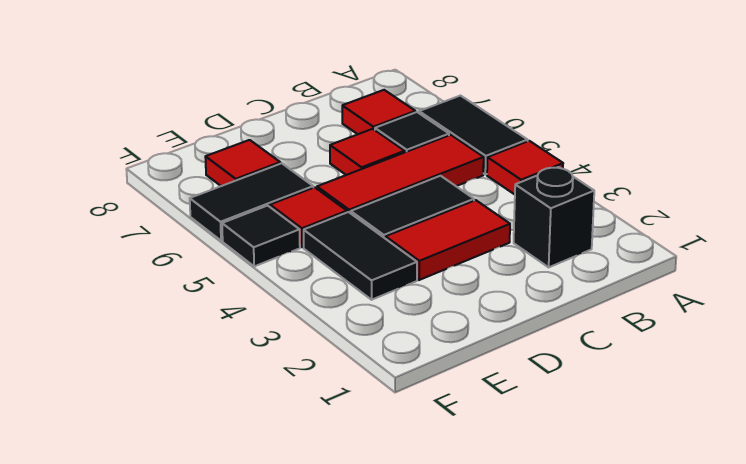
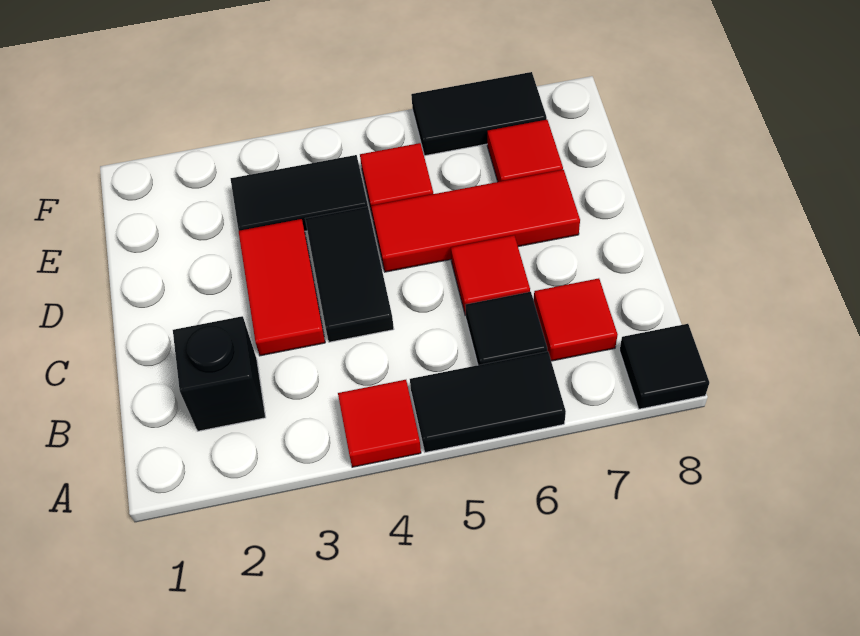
red 1x3 tile [317,135,484,213] -> red 1x3 tile turned to [371,170,580,272]
black 1x2 tile [190,163,313,241] -> black 1x2 tile turned to [411,72,547,156]
black 1x1 tile [222,206,300,266] -> black 1x1 tile moved to [620,324,709,409]

